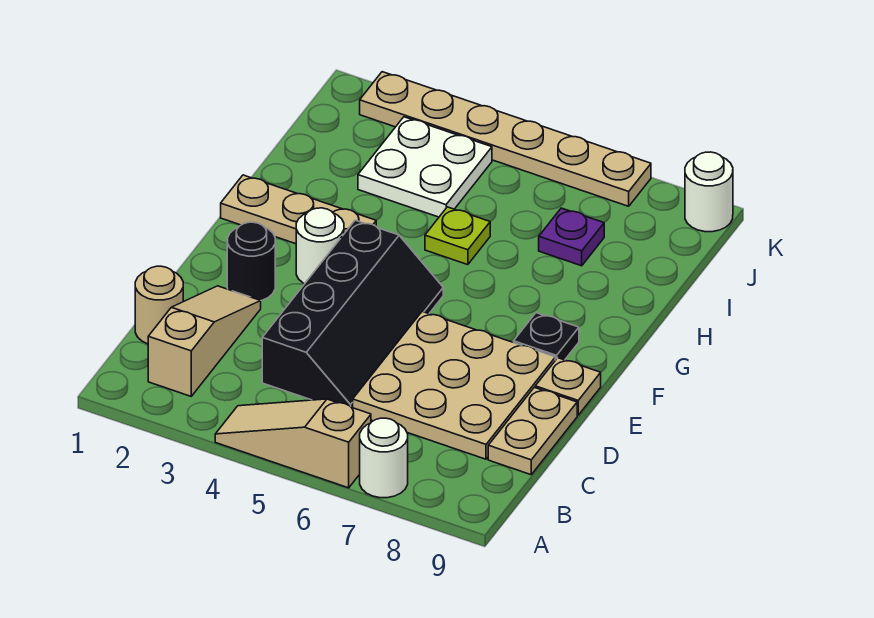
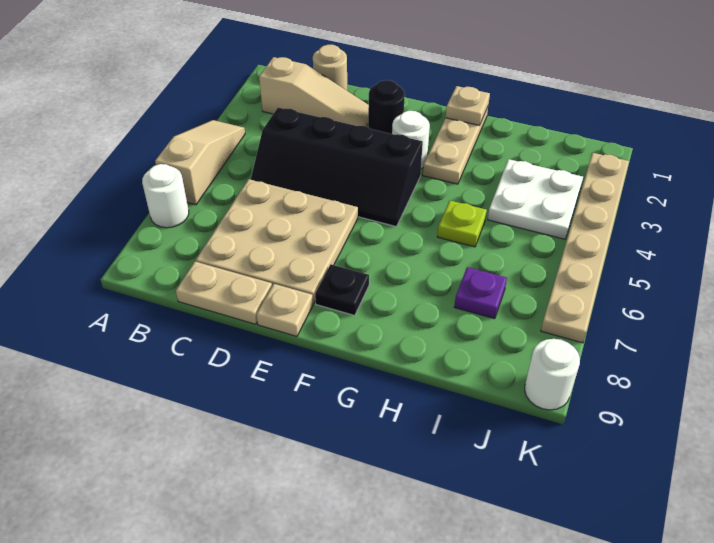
none -> tan 1x1 plate [446,86,490,126]

